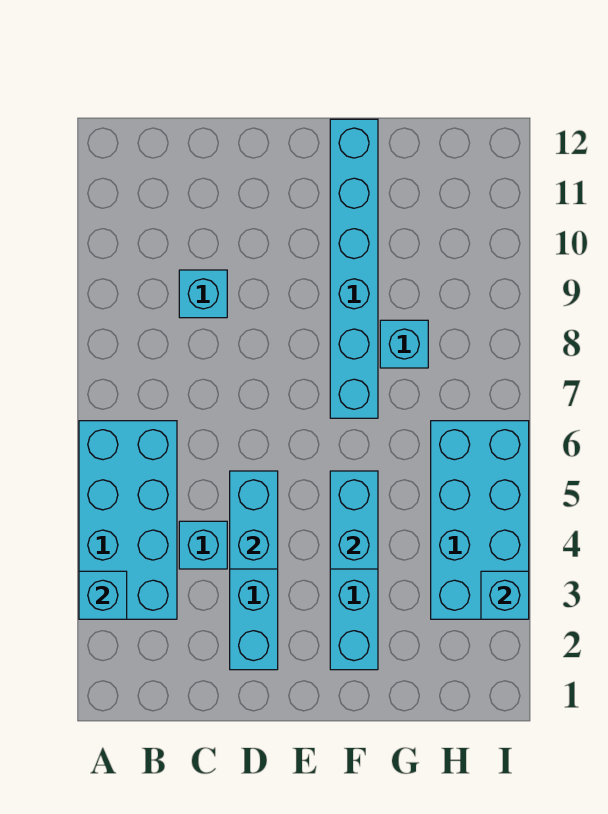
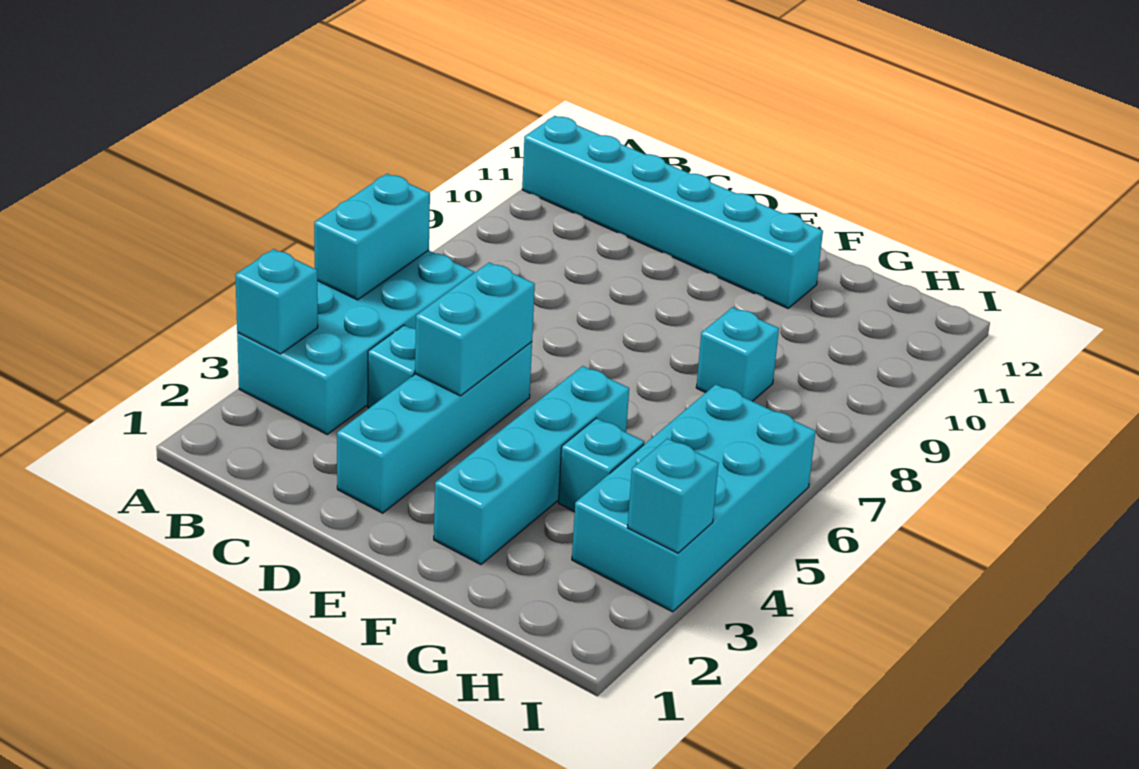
cyan 1x1 brick [179,270,227,318] -> cyan 1x1 brick moved to [558,418,644,512]
cyan 1x2 brick [330,471,378,569] -> cyan 1x2 brick moved to [314,174,430,300]
cyan 1x6 brick [330,119,378,418] -> cyan 1x6 brick turned to [522,116,823,308]

